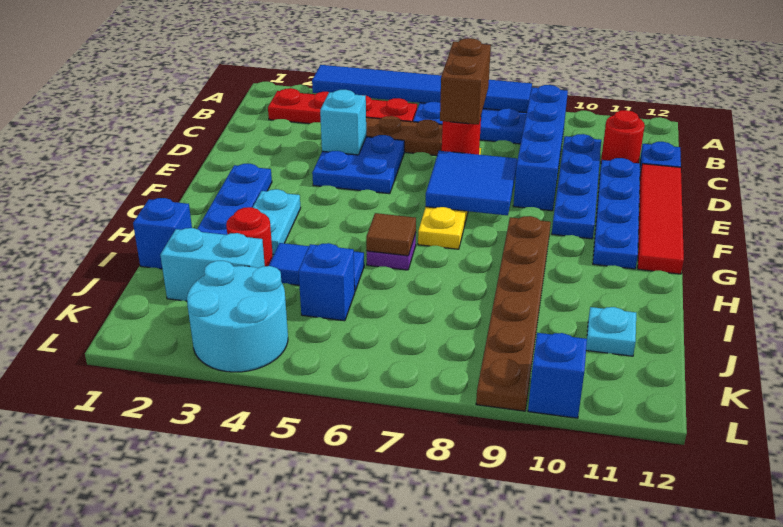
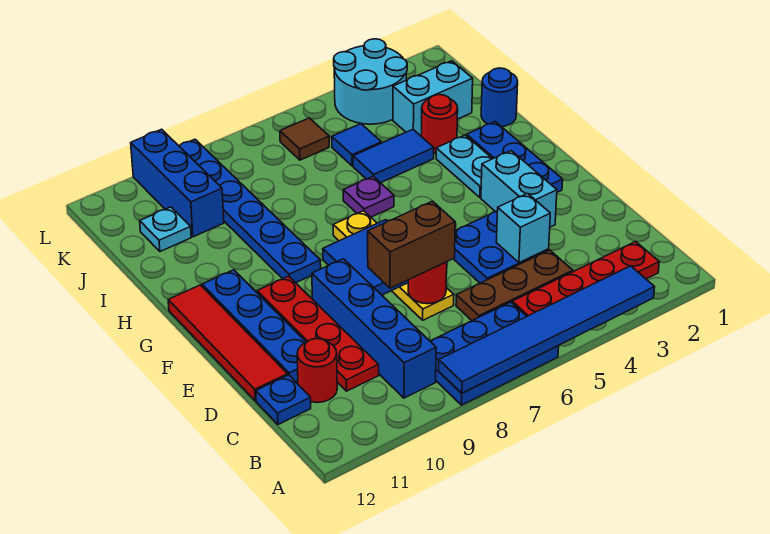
brown 1x2 brick [440,38,491,124] -> brown 1x2 brick turned to [368,201,455,288]
blue 1x4 plate [552,134,601,239] -> red 1x4 plate [257,276,379,391]
none -> cyan 1x2 brick [481,151,557,227]
brown 1x6 plate [476,216,551,411] -> blue 1x6 plate [179,139,321,283]
brown 1x1 tile [366,213,416,256] -> brown 1x1 tile moved to [280,118,329,160]
blue 1x1 brick [133,198,192,269] -> blue 1x1 round brick [481,68,518,127]
blue 1x1 brick [299,243,355,321] -> blue 1x1 tile [332,124,381,166]
blue 1x1 brick [528,333,587,418] -> blue 1x3 brick [131,129,224,237]

